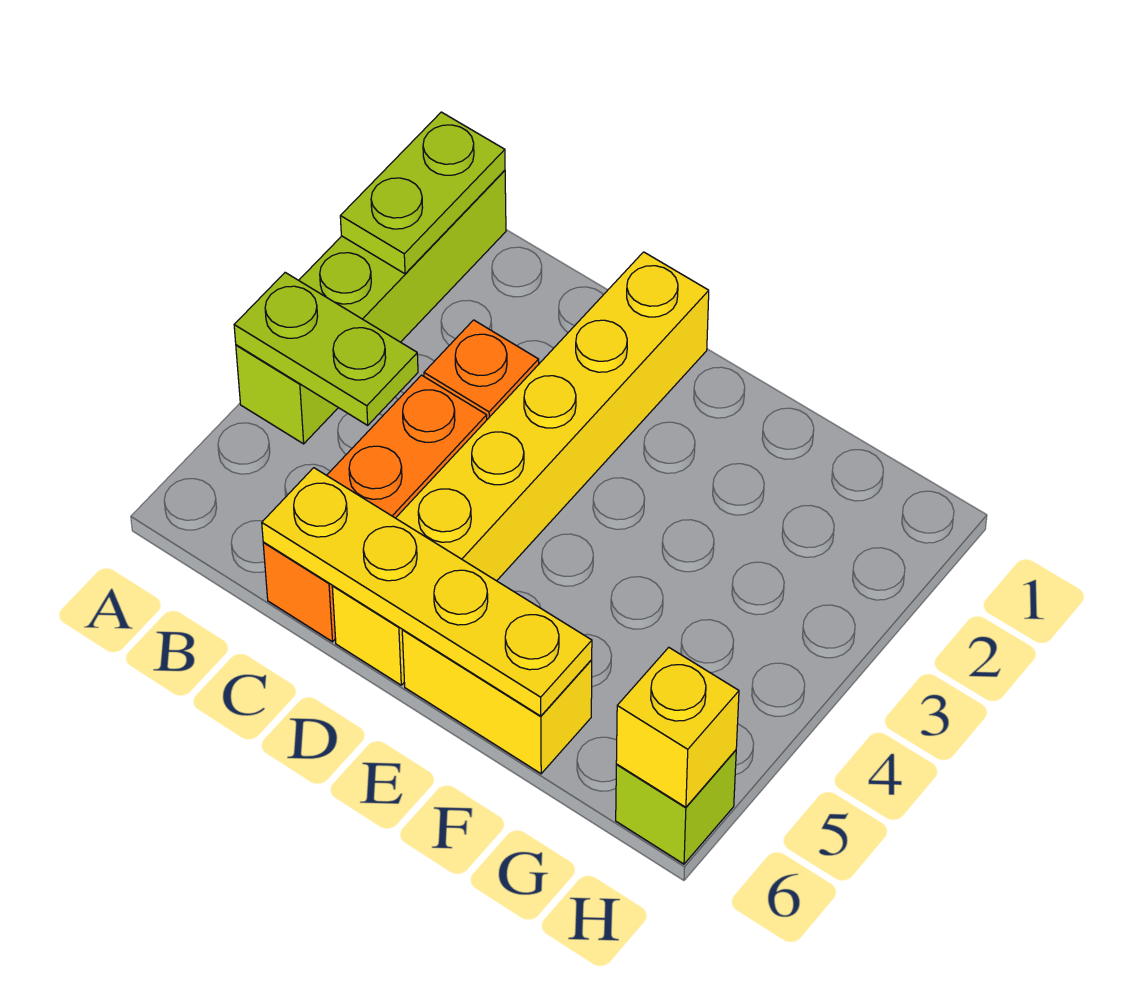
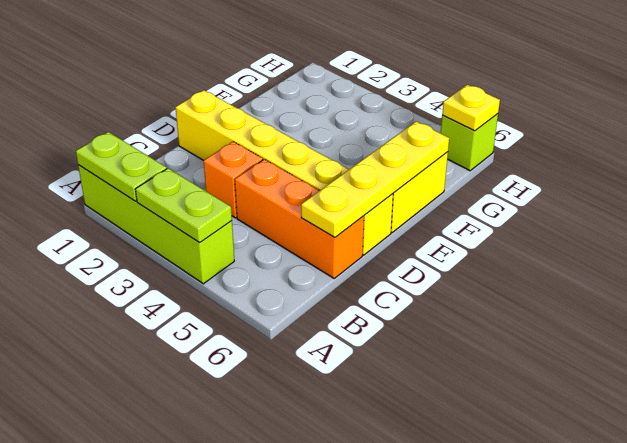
lime 1x2 plate [234,273,418,425] -> lime 1x2 plate turned to [135,168,232,243]
yellow 1x1 brick [616,647,739,807] -> yellow 1x1 plate [442,85,500,131]

